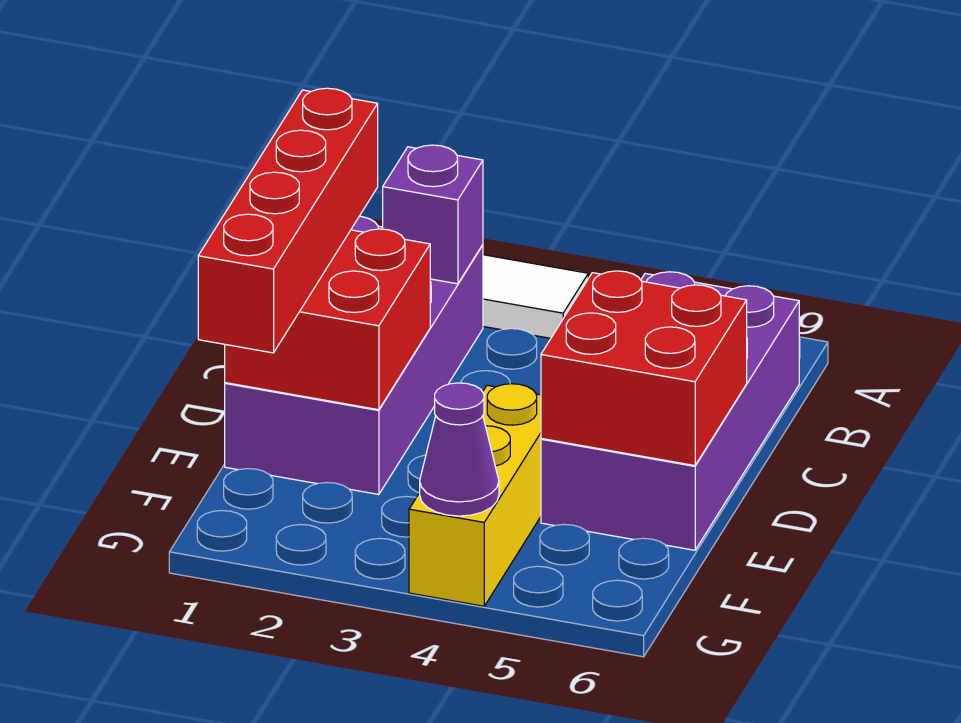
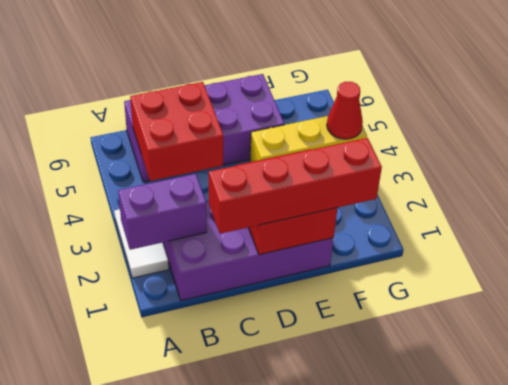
purple 1x1 brick [383,145,483,284] -> purple 1x2 brick [118,174,207,250]
red 2x2 brick [541,271,747,466] -> red 2x2 brick moved to [130,82,223,181]
purple 1x1 cone [420,383,499,516] -> red 1x1 cone [327,82,363,139]

